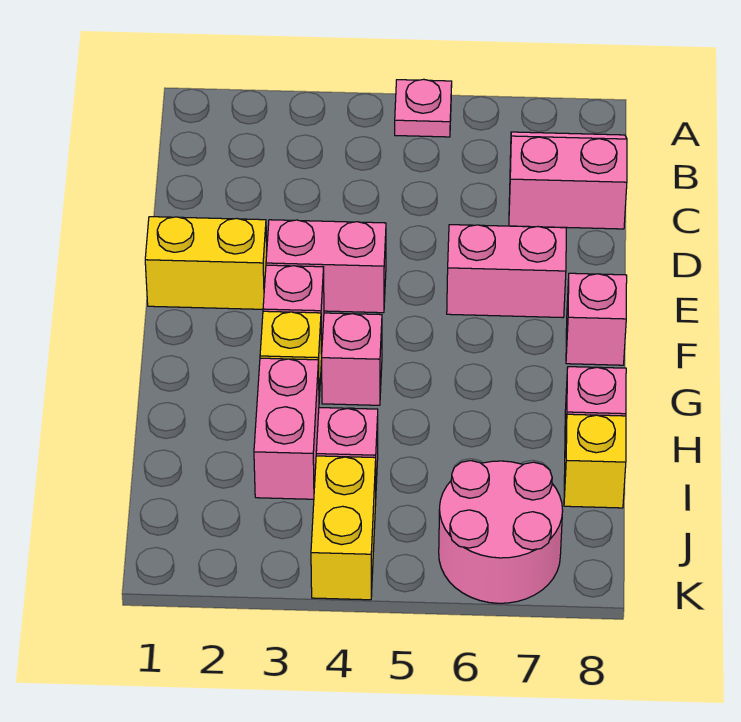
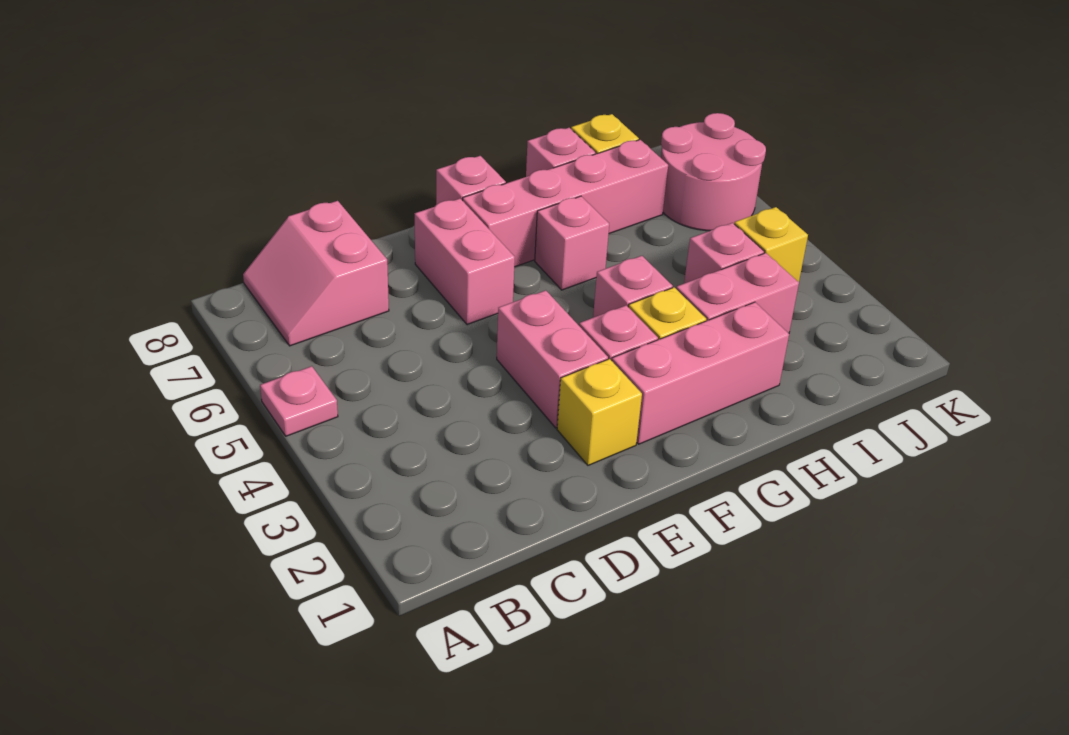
yellow 1x2 brick [145,217,267,309] -> yellow 1x1 brick [557,359,642,465]
none -> pink 1x3 brick [612,302,789,444]
none -> pink 1x4 brick [463,140,668,267]
none -> pink 1x1 brick [535,196,609,290]
yellow 1x2 brick [311,456,376,600] -> yellow 1x1 brick [734,207,808,282]

